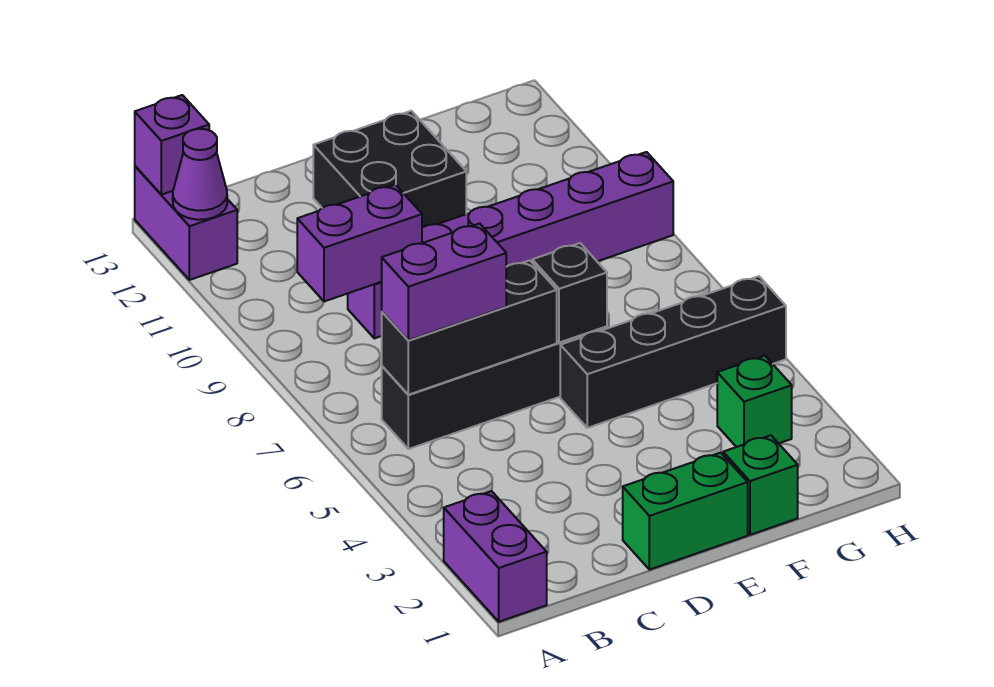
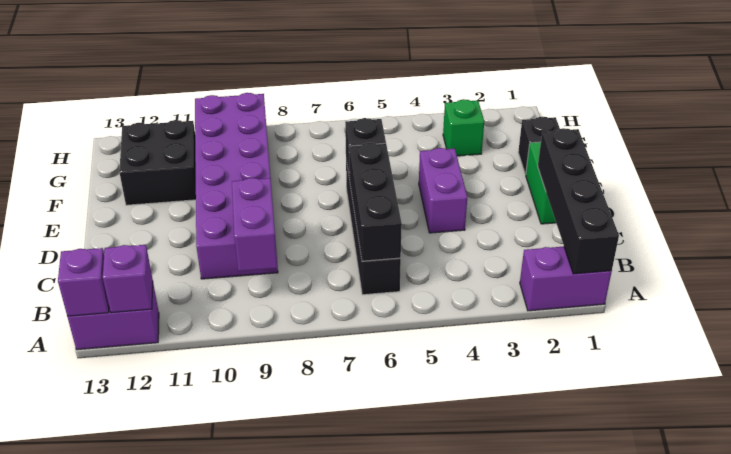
purple 1x1 cone [173,129,227,220] -> purple 1x1 brick [103,245,153,313]
purple 1x2 brick [382,223,506,340] -> purple 1x2 brick moved to [419,148,467,233]
purple 1x6 brick [348,152,673,338] -> purple 2x6 brick [195,93,278,279]
black 2x2 brick [313,111,466,228] -> black 2x2 brick moved to [119,120,196,205]
black 1x4 brick [560,276,786,428] -> black 1x4 brick moved to [538,128,619,274]
green 1x1 brick [723,435,798,535] -> black 1x1 brick [518,117,560,175]

